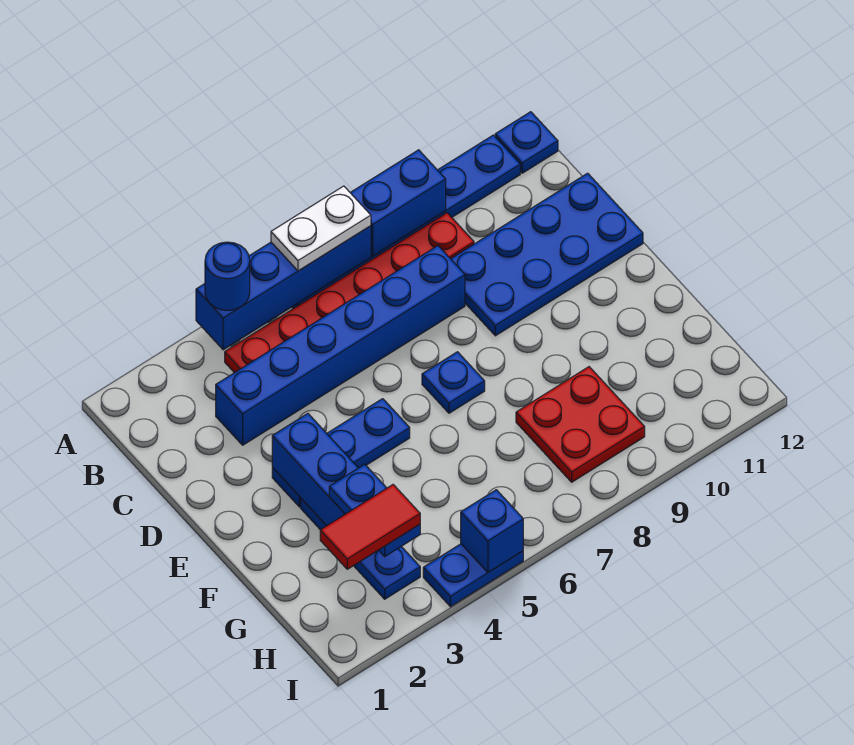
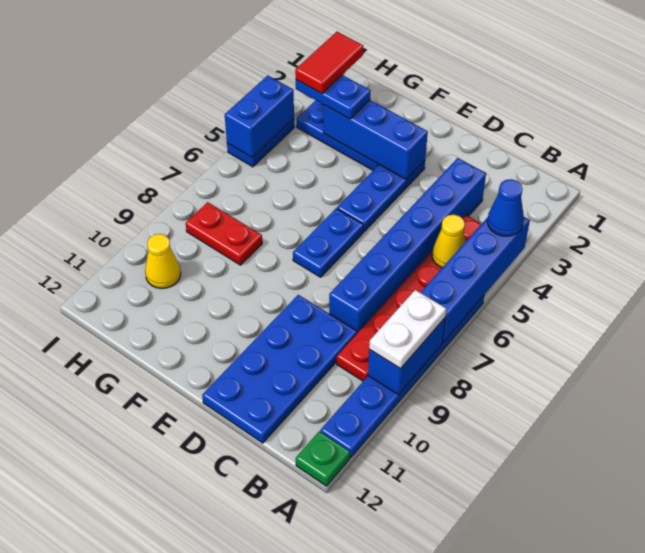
blue 1x1 round brick [205,242,250,311] -> blue 1x1 cone [487,179,524,236]
white 1x2 plate [271,186,371,271] -> white 1x2 plate moved to [369,290,446,369]
blue 1x1 plate [495,112,558,173] -> green 1x1 plate [296,431,350,486]
none -> yellow 1x1 cone [432,215,466,268]
blue 1x1 plate [422,352,485,413] -> blue 1x2 plate [293,209,363,277]
red 2x2 plate [516,367,645,482] -> red 1x2 plate [186,202,262,265]
none -> yellow 1x1 cone [145,234,181,289]
blue 1x1 brick [461,490,523,573] -> blue 1x2 brick [225,76,294,158]

